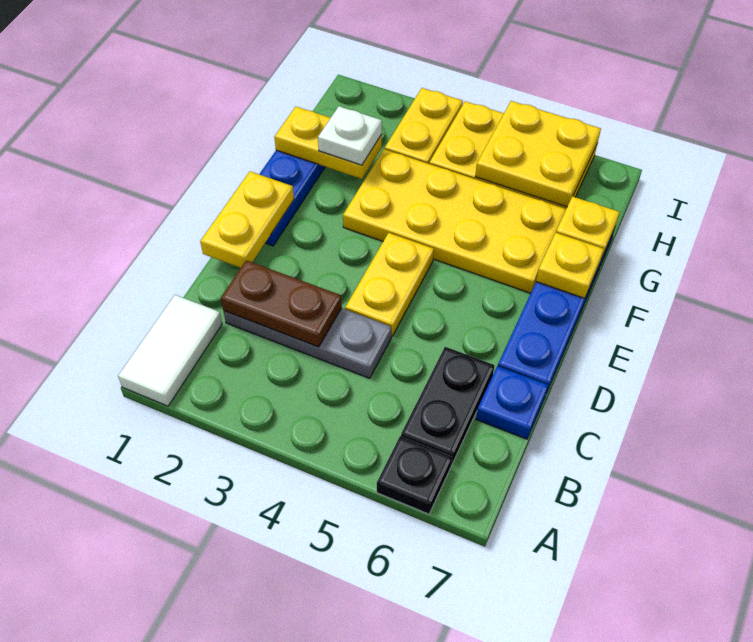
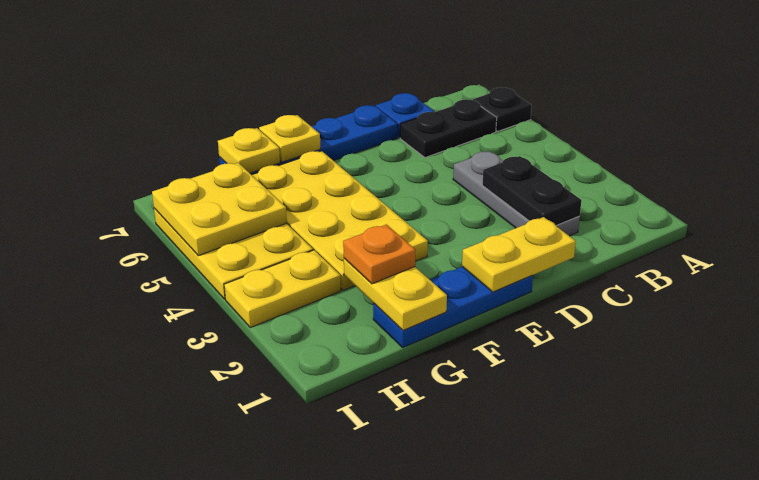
white 1x2 tile [118,295,222,406] -> none
brown 1x2 plate [221,260,342,347] -> black 1x2 plate [482,156,582,226]
yellow 1x2 plate [345,233,434,336] -> none
white 1x1 plate [318,106,382,165] -> orange 1x1 plate [343,224,416,284]

